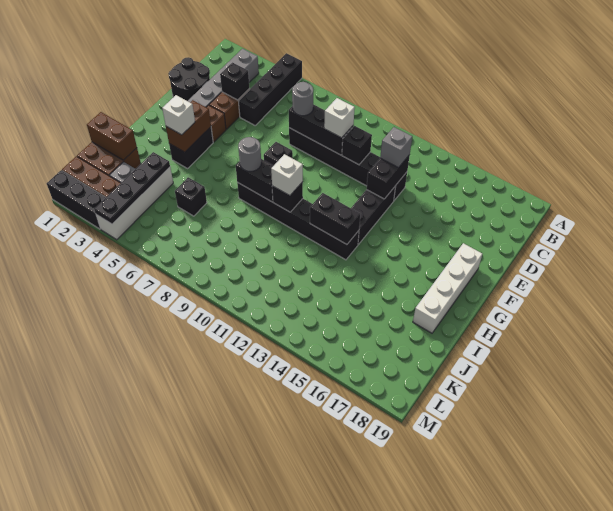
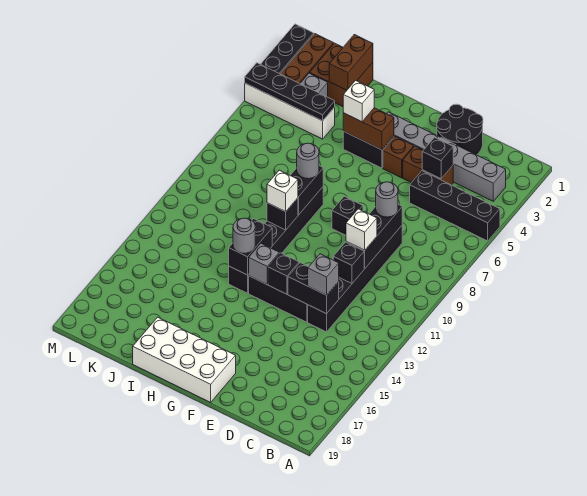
white 1x4 brick [413,243,482,333] -> white 2x4 brick [133,317,236,402]
none -> grey 1x1 brick [249,243,279,284]
none -> grey 1x1 round brick [233,218,255,253]
black 1x1 brick [175,177,207,216] -> black 1x1 brick moved to [268,253,299,294]

